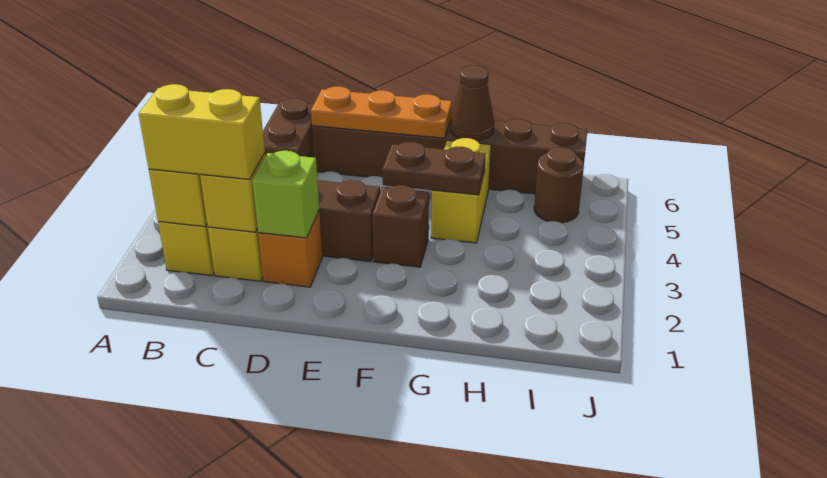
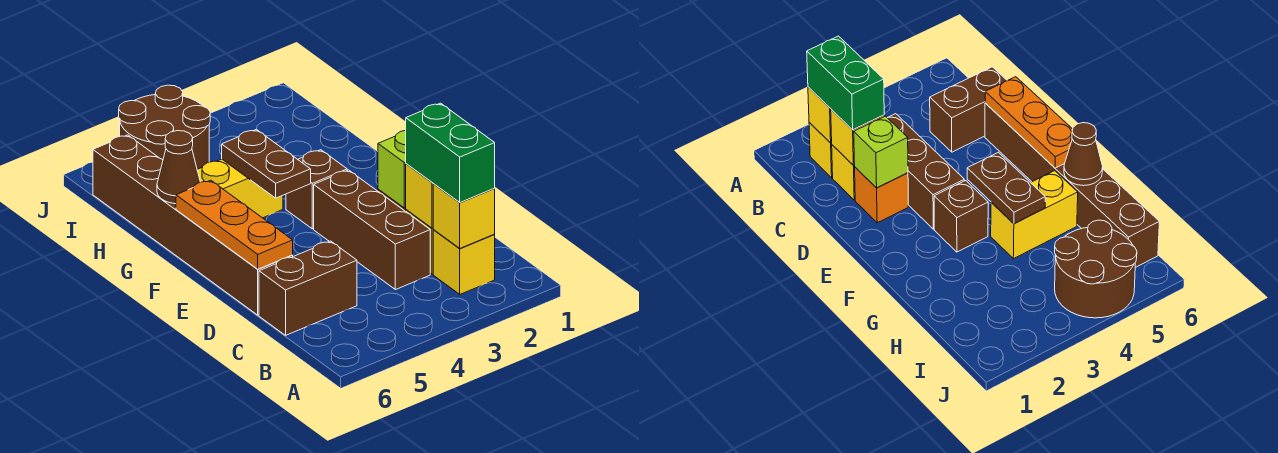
yellow 1x2 brick [139,84,265,180] -> green 1x2 brick [406,103,495,202]
brown 1x1 round brick [534,147,584,223] -> brown 2x2 round brick [119,85,210,169]

